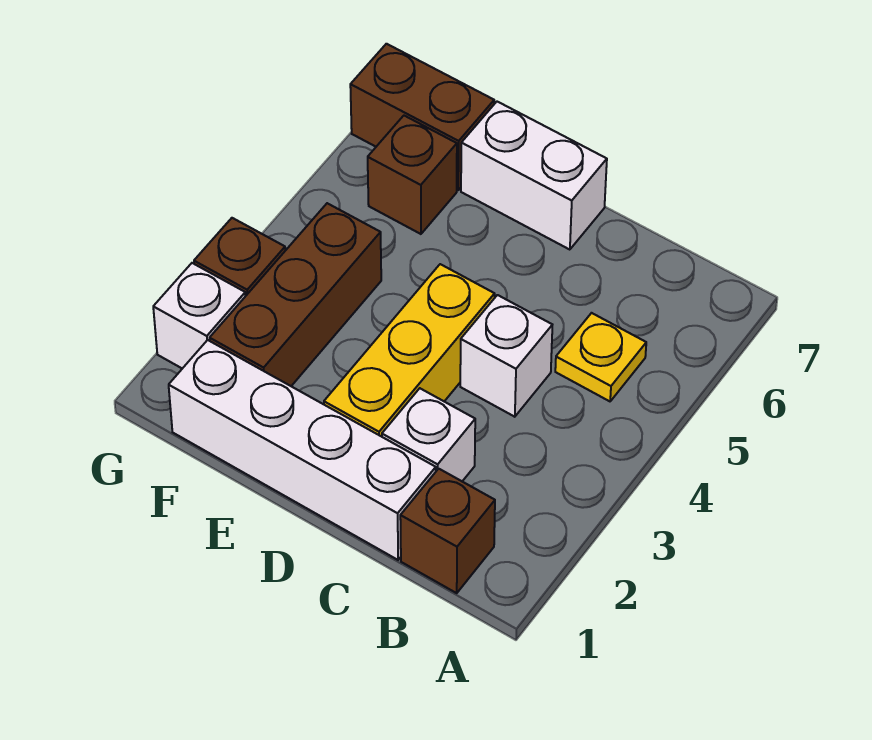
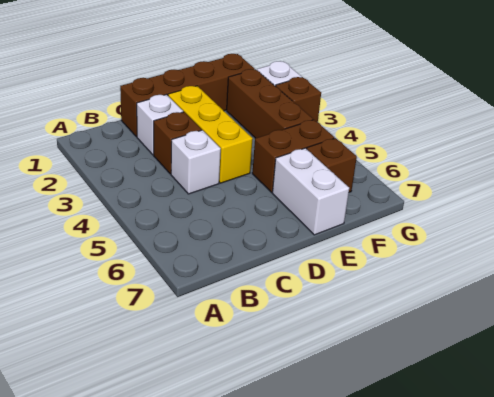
brown 1x1 brick [400,469,495,593] -> brown 1x1 brick moved to [154,112,202,174]
yellow 1x1 plate [555,313,646,401] -> none
white 1x4 brick [169,340,436,560] -> brown 1x4 brick [120,54,255,137]
white 1x2 brick [461,102,607,250] -> white 1x2 brick turned to [272,148,349,235]
brown 1x2 brick [350,44,494,190] -> brown 1x2 brick moved to [252,120,334,192]

